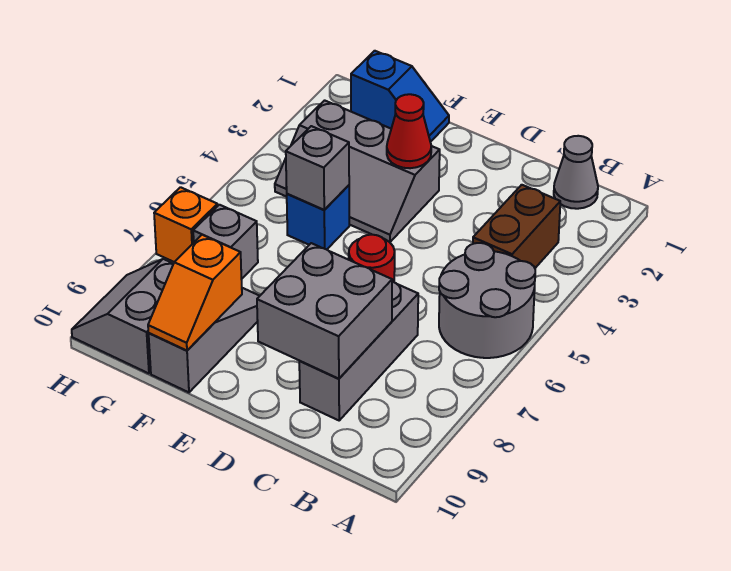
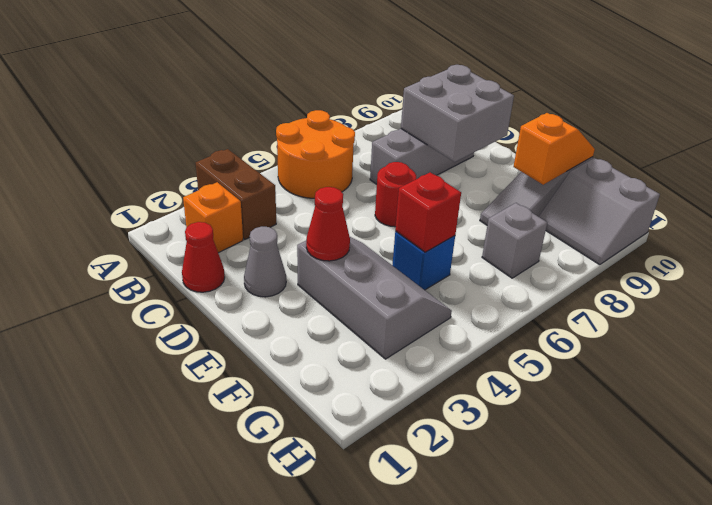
grey 2x2 round brick [439,243,535,358] -> orange 2x2 round brick [276,110,355,198]
grey 1x1 cone [554,136,598,209] -> grey 1x1 cone moved to [244,227,286,297]
brown 1x2 brick [473,185,560,268] -> brown 1x2 brick turned to [196,149,276,239]
none -> red 1x1 cone [182,222,225,292]
blue 1x2 slope [351,51,449,142] -> none
grey 1x1 brick [286,126,349,210] -> red 1x1 brick [395,172,461,252]
grey 2x2 slope [72,259,173,373] -> grey 2x2 slope turned to [539,158,660,265]
orange 1x1 brick [154,187,217,262] -> orange 1x1 brick moved to [183,182,243,253]

